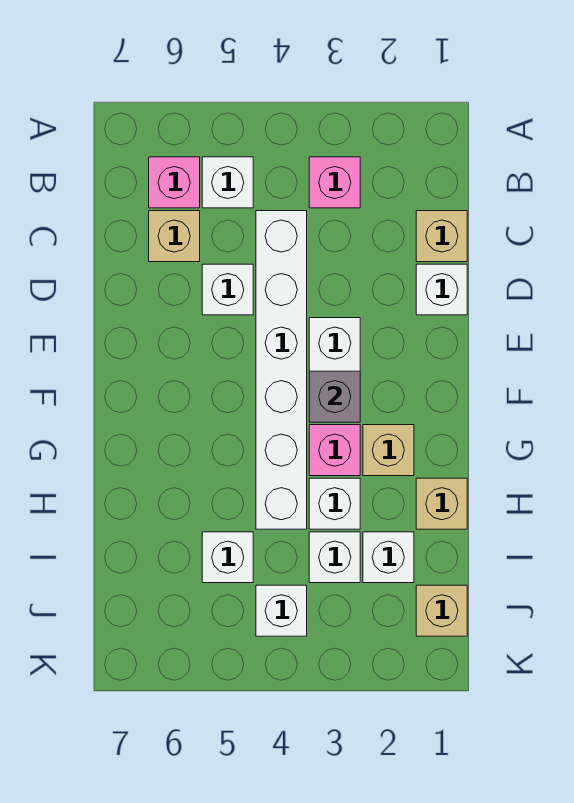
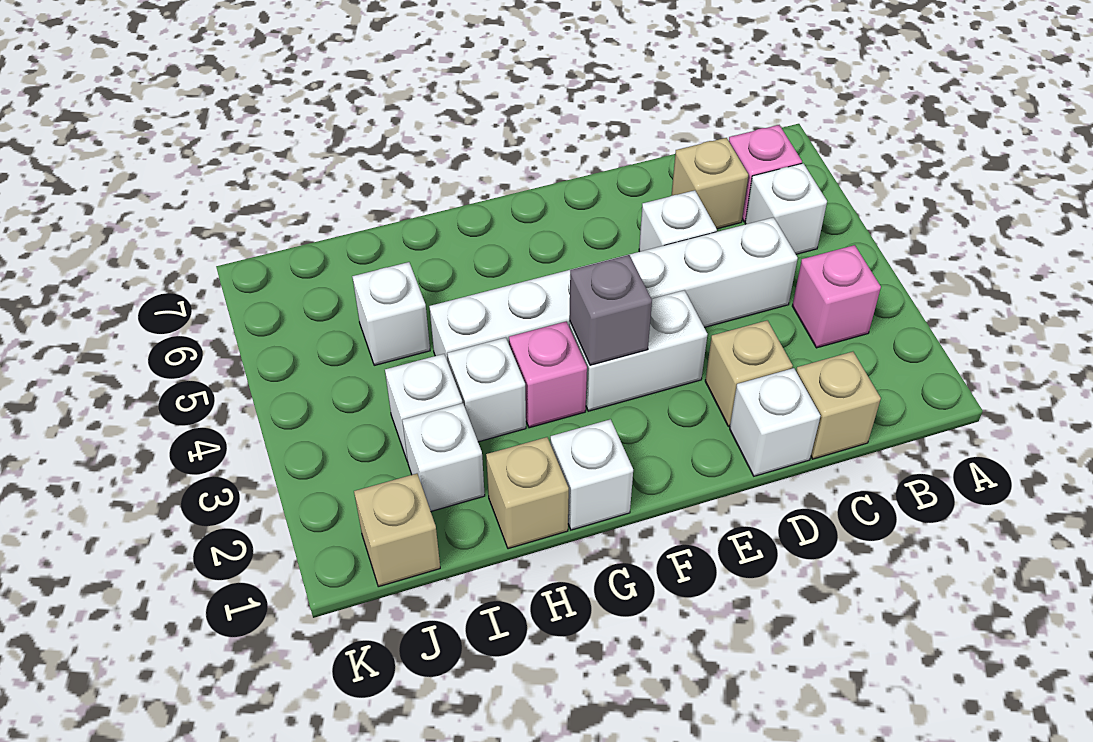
tan 1x1 brick [363,425,414,476] -> tan 1x1 brick moved to [705,320,793,427]
white 1x1 brick [256,585,307,636] -> white 1x1 brick moved to [550,419,633,530]

